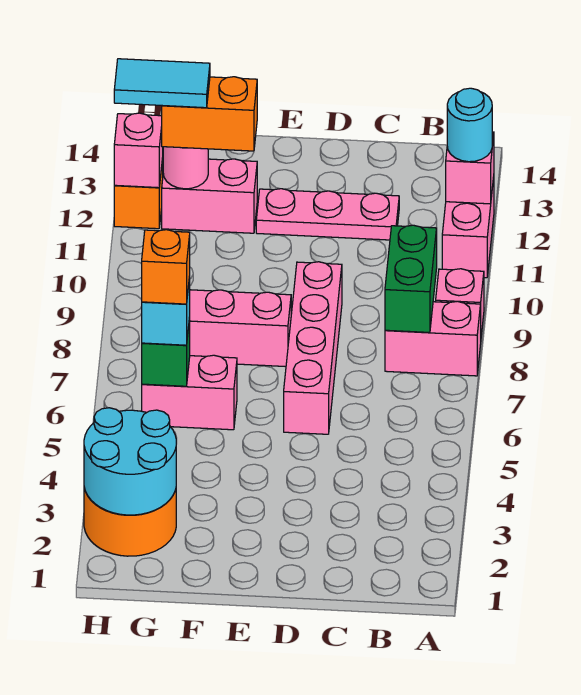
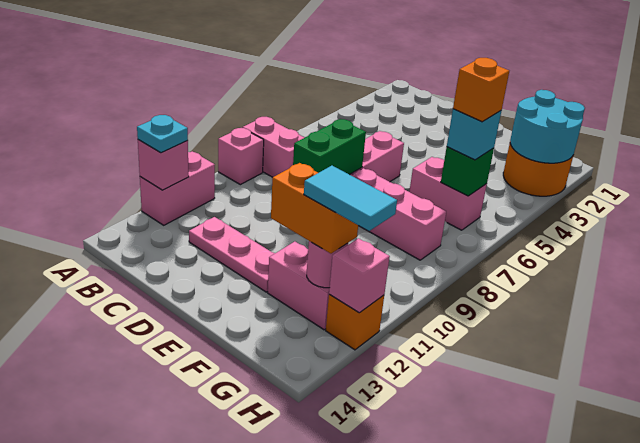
cyan 1x1 round brick [447,88,492,162] -> cyan 1x1 plate [137,115,188,153]
green 1x2 brick [385,225,437,332] -> green 1x2 brick moved to [293,119,366,175]

